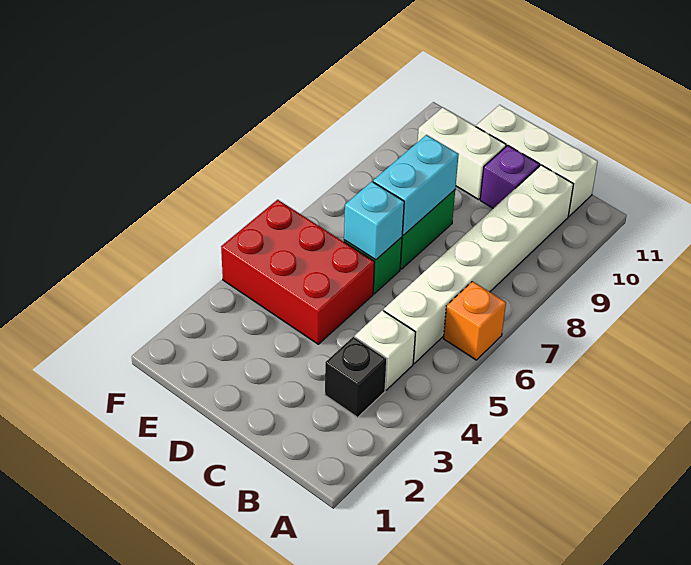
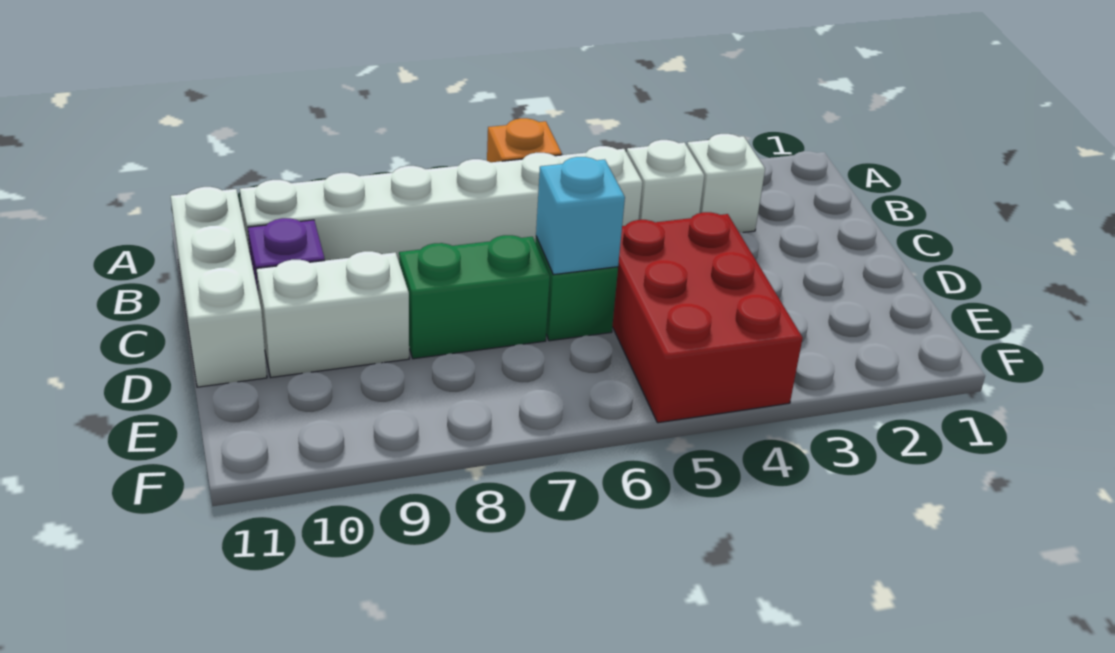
black 1x1 brick [325,337,387,417] -> white 1x1 brick [687,134,765,233]
cyan 1x2 brick [373,135,459,235] -> none
white 1x2 brick [418,108,506,199] -> white 1x2 brick turned to [256,251,409,377]

